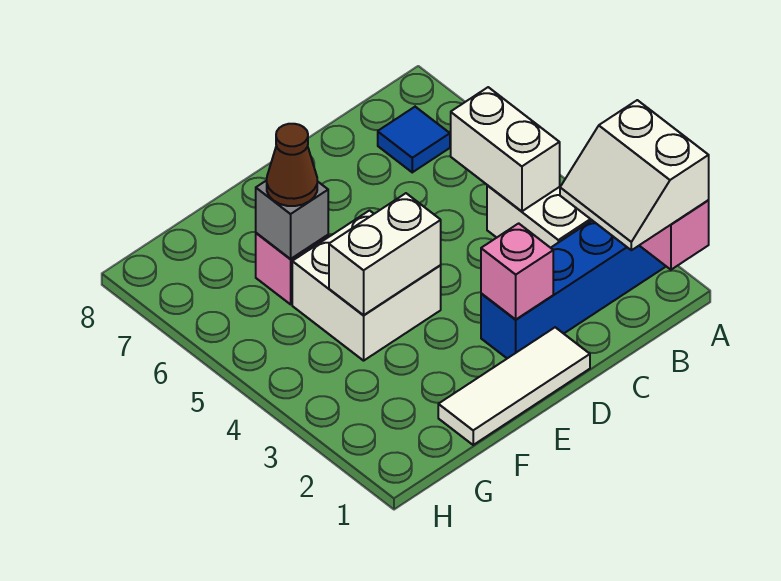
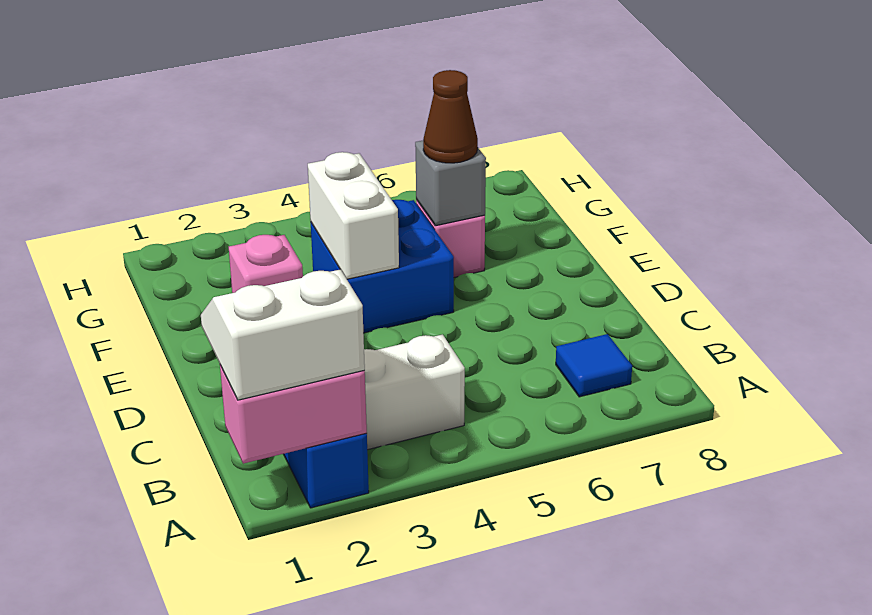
white 1x2 brick [451,87,560,211] -> none
white 1x3 tile [438,327,590,445] -> none
white 2x2 brick [292,211,441,361] -> blue 2x2 brick [311,200,454,333]

